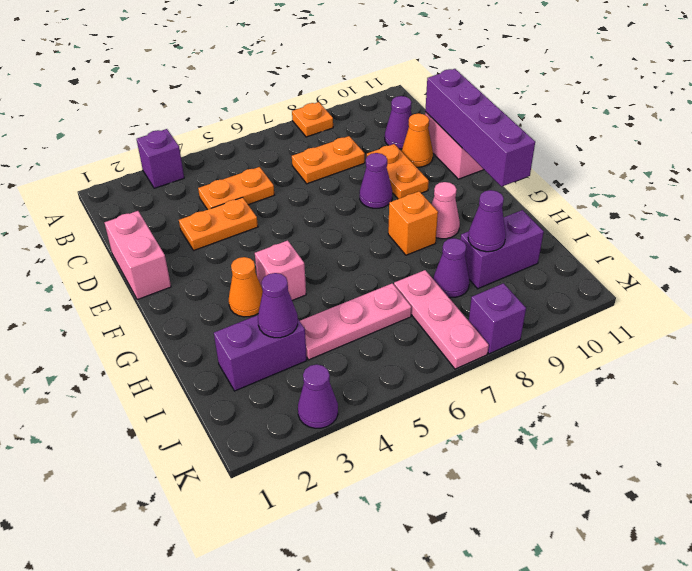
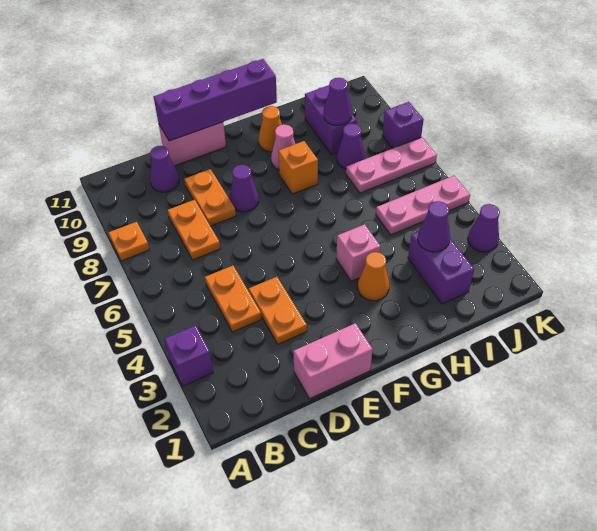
orange 1x2 plate [367,144,429,199] -> orange 1x2 plate turned to [184,169,236,226]
orange 1x1 cone [402,113,433,167] -> orange 1x1 cone moved to [258,106,282,152]
pink 1x3 plate [300,283,411,360] -> pink 1x3 plate turned to [376,176,470,235]

